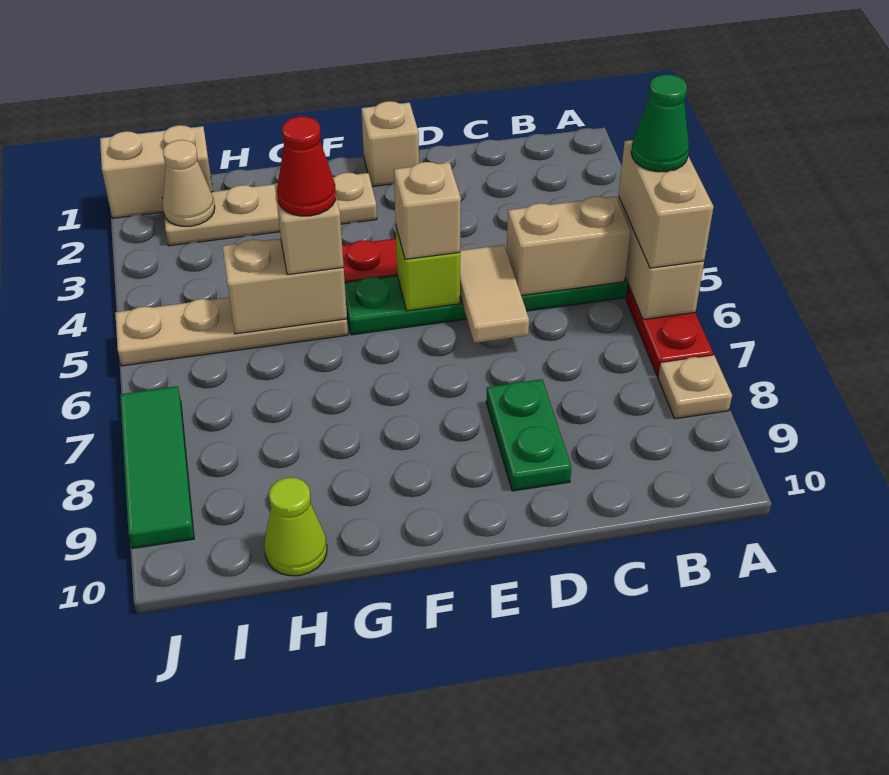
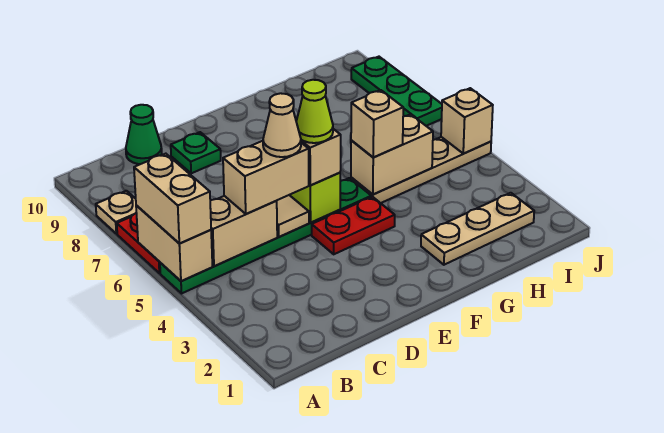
green 1x1 cone [631,74,689,172] -> green 1x1 cone moved to [126,105,162,164]
green 1x2 plate [486,379,571,491] -> green 1x1 plate [171,132,221,173]
tan 1x1 brick [361,101,419,187] -> tan 1x1 brick moved to [441,88,493,154]
tan 1x4 plate [162,173,377,246] -> tan 1x3 plate [421,193,534,265]
red 1x1 cone [277,116,336,216] -> none
lime 1x1 cone [264,477,327,576] -> lime 1x1 cone moved to [296,80,333,143]
tan 1x2 brick [100,125,213,218] -> tan 1x2 brick moved to [223,141,309,214]
tan 1x1 cone [162,140,215,226] -> tan 1x1 cone moved to [263,93,301,157]
green 1x3 tile [120,386,194,548] -> green 1x3 plate [351,57,442,126]

